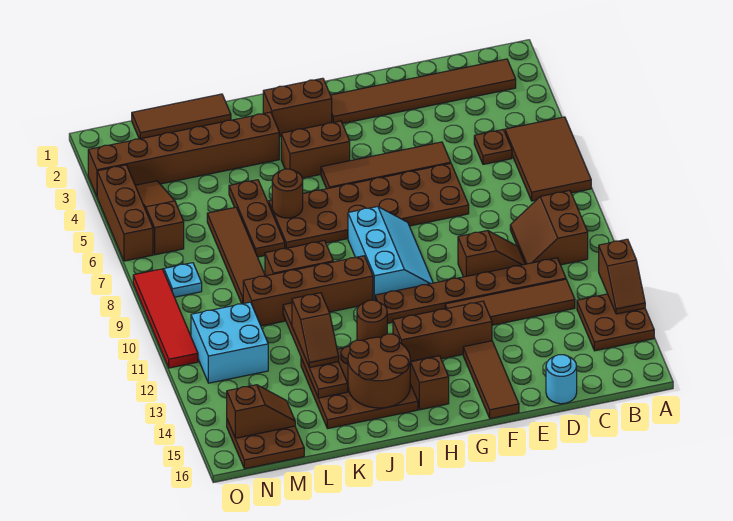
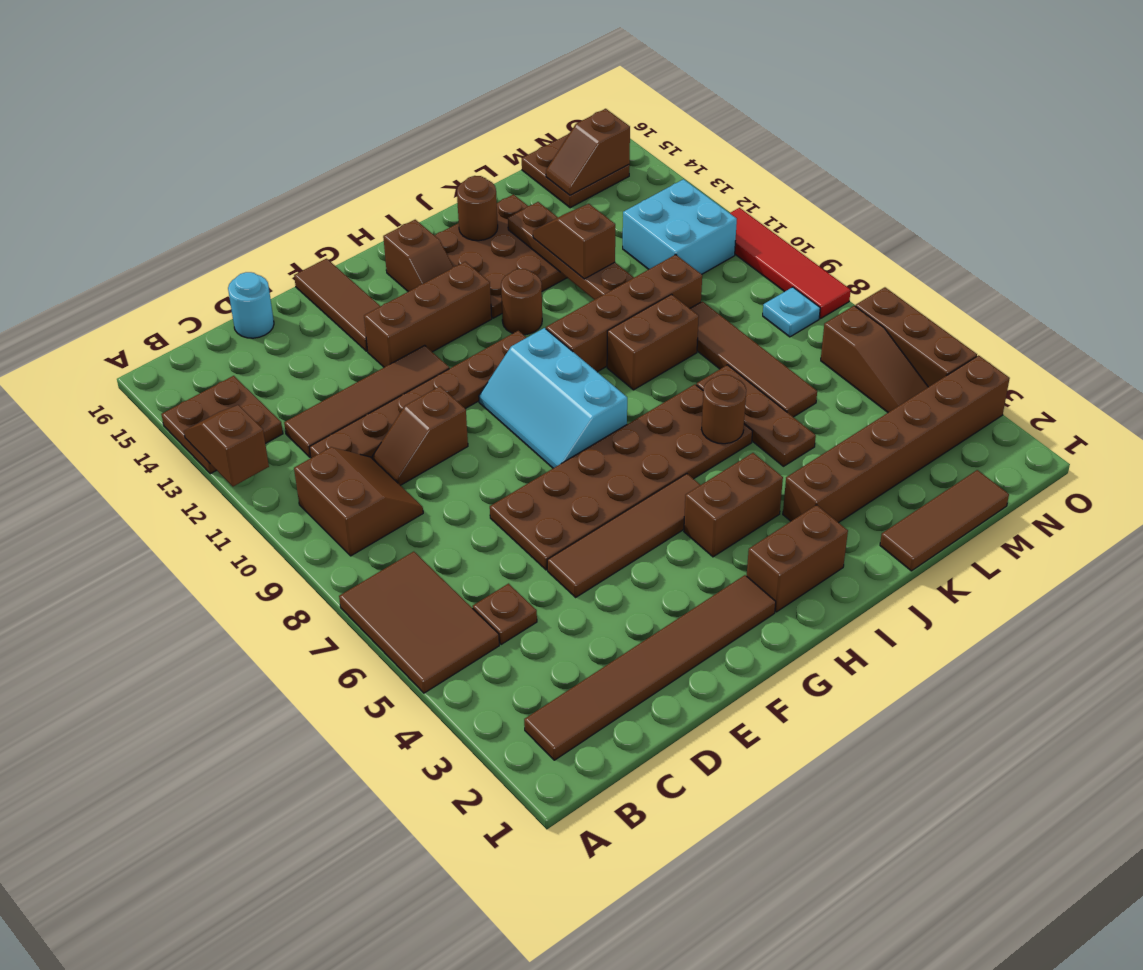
brown 2x2 round brick [348,334,410,408] -> brown 1x1 round brick [457,176,498,241]

